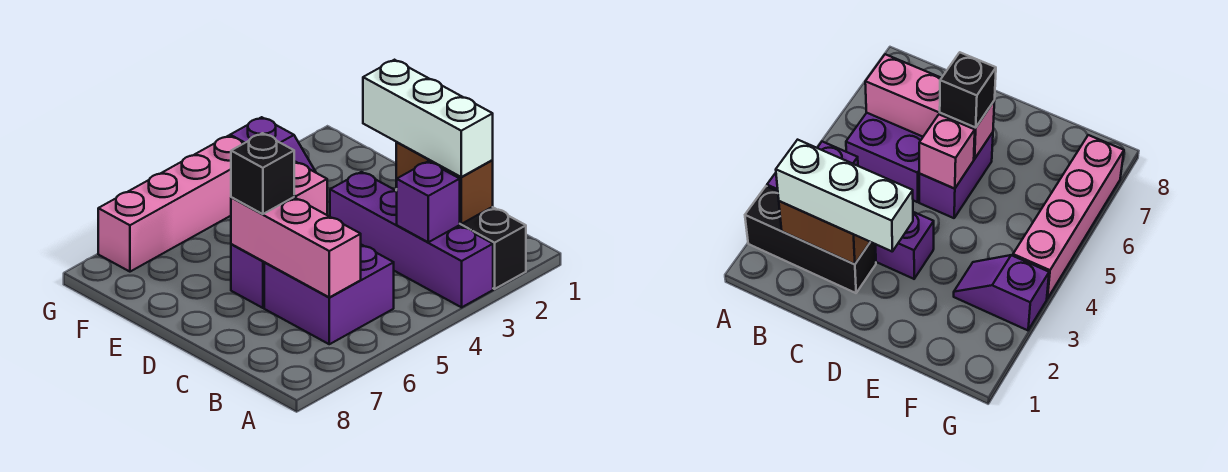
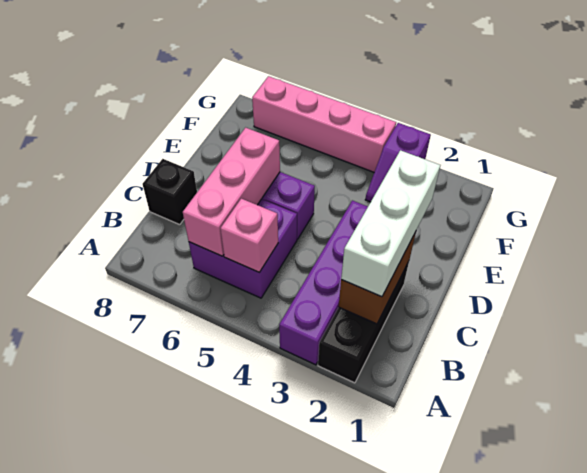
purple 1x1 brick [396,162,460,242] -> none
pink 1x1 brick [294,162,327,215] -> pink 1x1 brick moved to [220,199,278,272]
black 1x1 brick [231,133,294,214] -> black 1x1 brick moved to [143,159,197,225]

